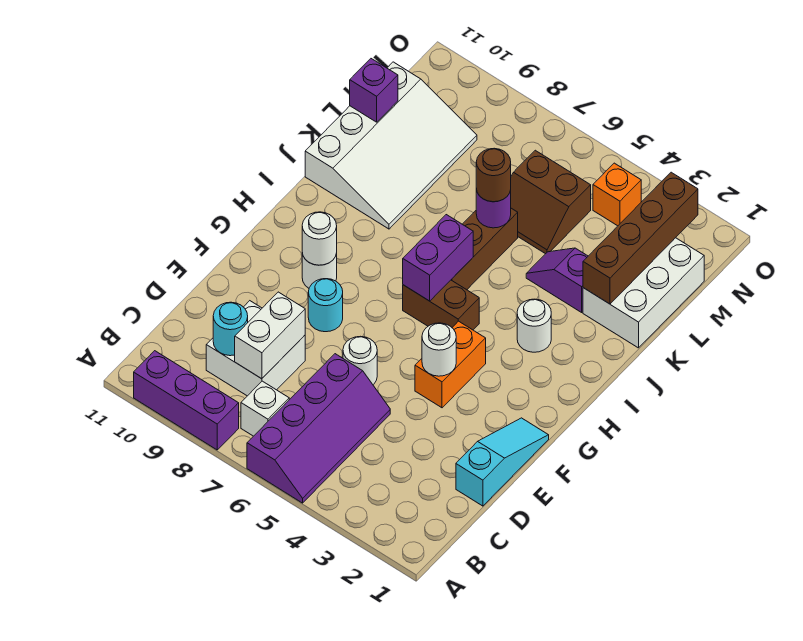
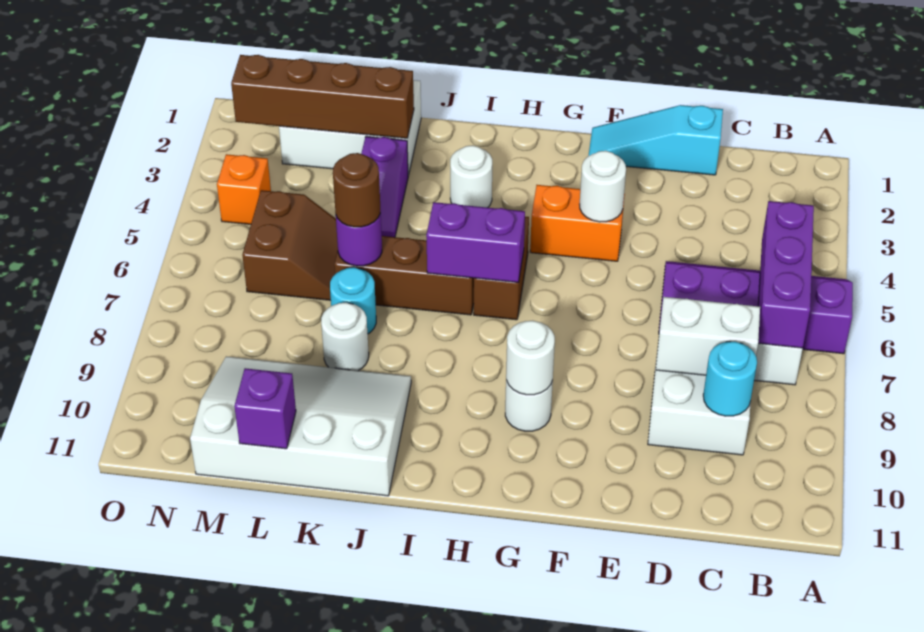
purple 1x3 brick [134,351,239,450] -> purple 1x3 brick moved to [758,201,814,348]
white 1x1 round brick [343,336,377,385] -> white 1x1 round brick moved to [321,302,369,371]
cyan 1x1 round brick [308,279,343,332] -> cyan 1x1 round brick moved to [330,267,376,334]

